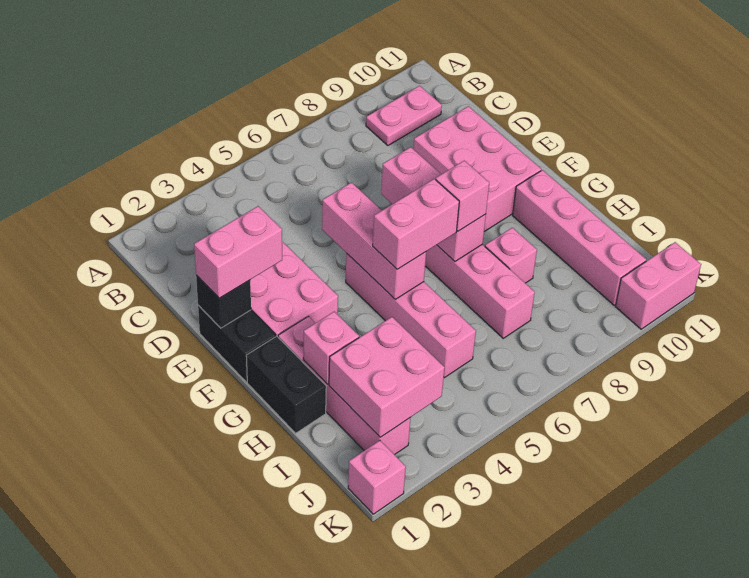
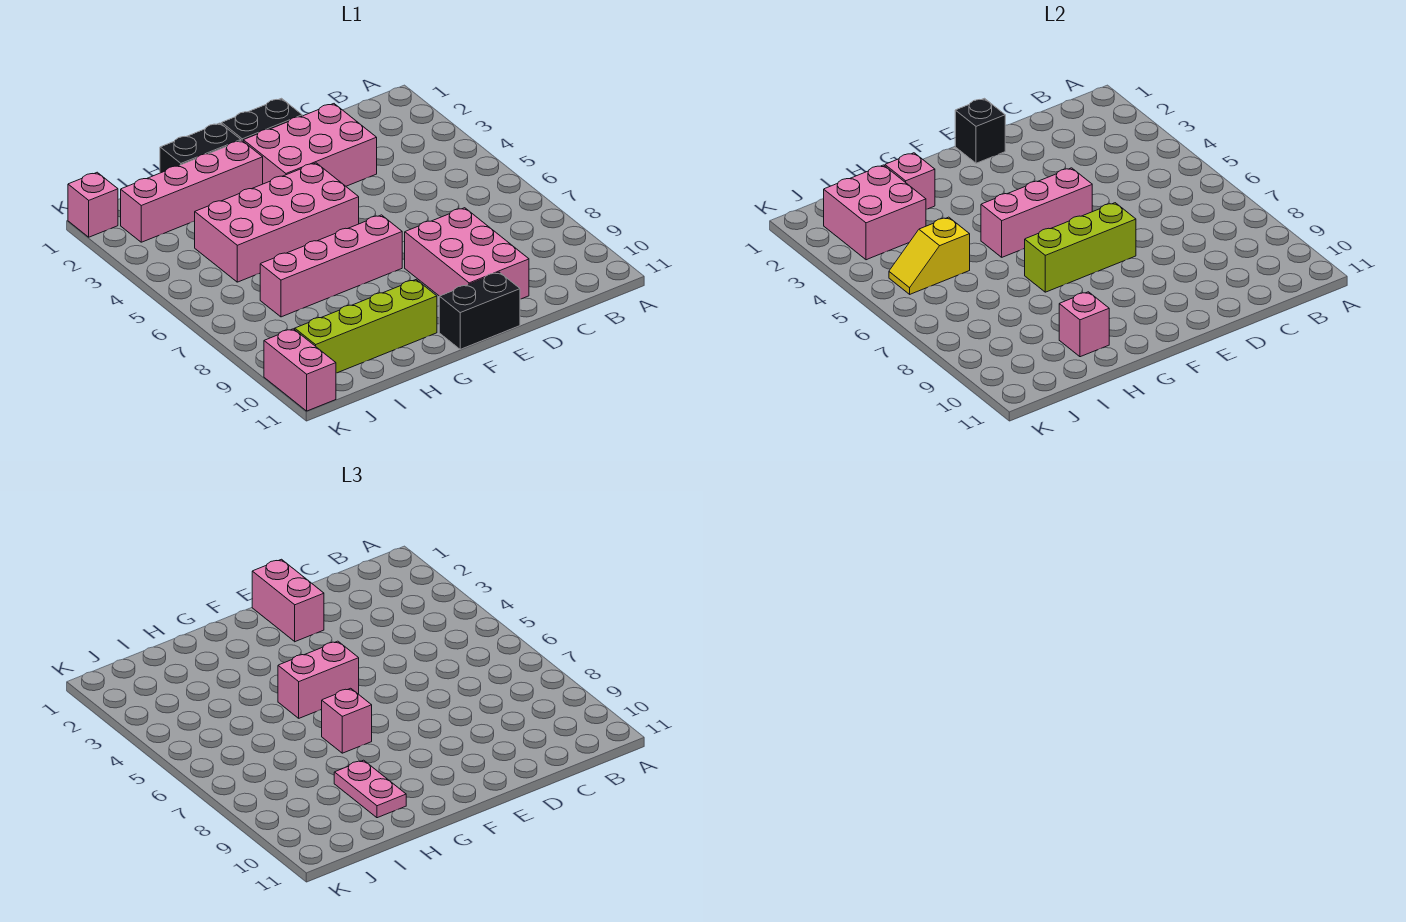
pink 1x2 plate [366,86,442,145] -> pink 1x2 plate moved to [334,760,406,818]
pink 2x3 brick [414,106,541,232] -> pink 2x3 brick turned to [405,208,529,299]
pink 1x3 brick [381,147,486,261] -> lime 1x3 brick [1025,203,1136,292]
none -> black 1x2 brick [439,272,520,349]
pink 1x4 brick [346,254,476,377] -> pink 2x4 brick [195,163,359,282]
pink 1x2 brick [373,179,459,269] -> pink 1x2 brick turned to [278,641,359,718]
pink 1x4 brick [513,170,646,305] -> lime 1x4 brick [295,280,437,373]
pink 1x1 brick [485,228,537,283] -> pink 1x1 brick moved to [1059,292,1109,357]
none -> yellow 1x2 slope [889,217,970,294]

